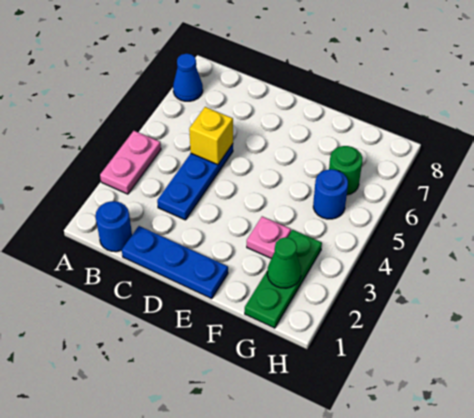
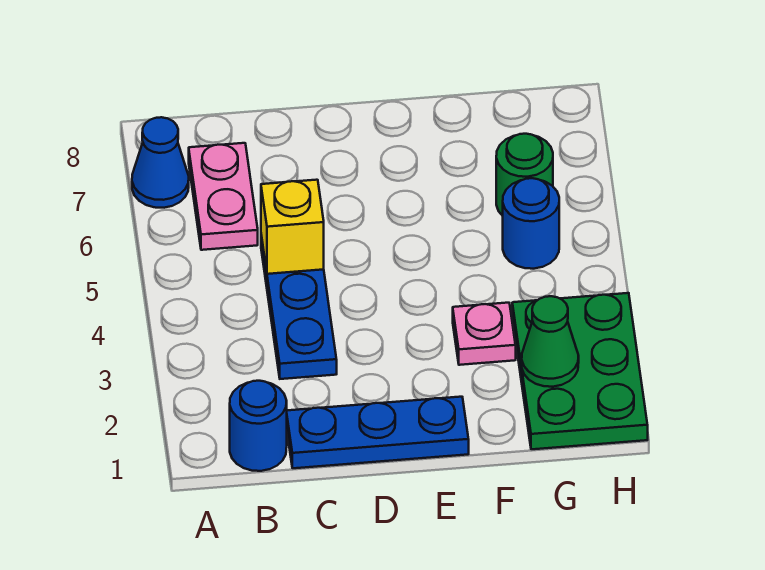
pink 1x2 plate [100,131,161,194] -> pink 1x2 plate moved to [189,143,258,250]
green 1x3 plate [245,230,322,328] -> green 2x3 plate [512,293,648,449]

